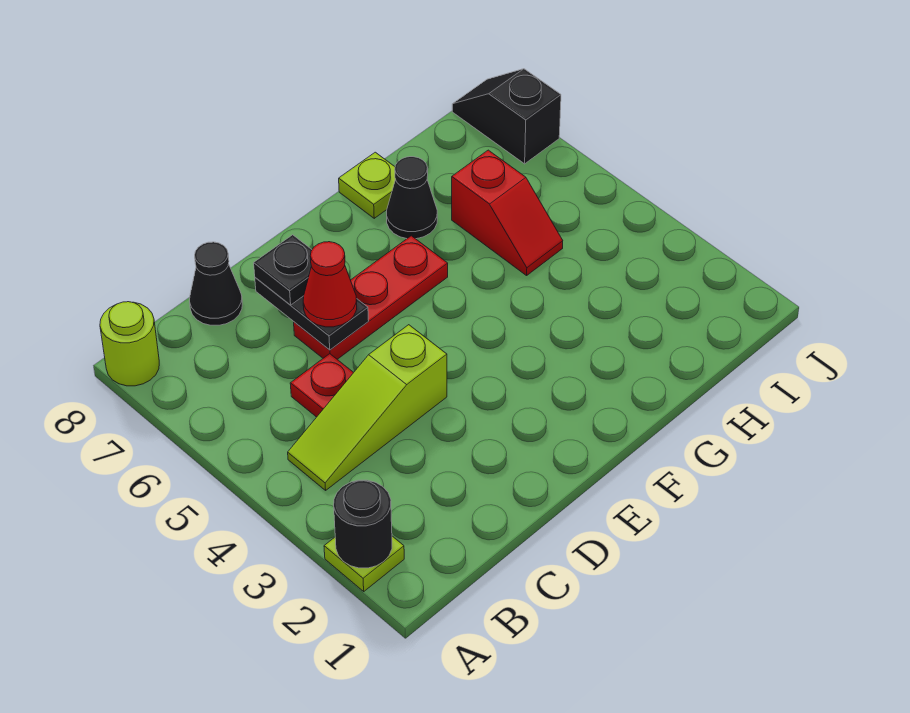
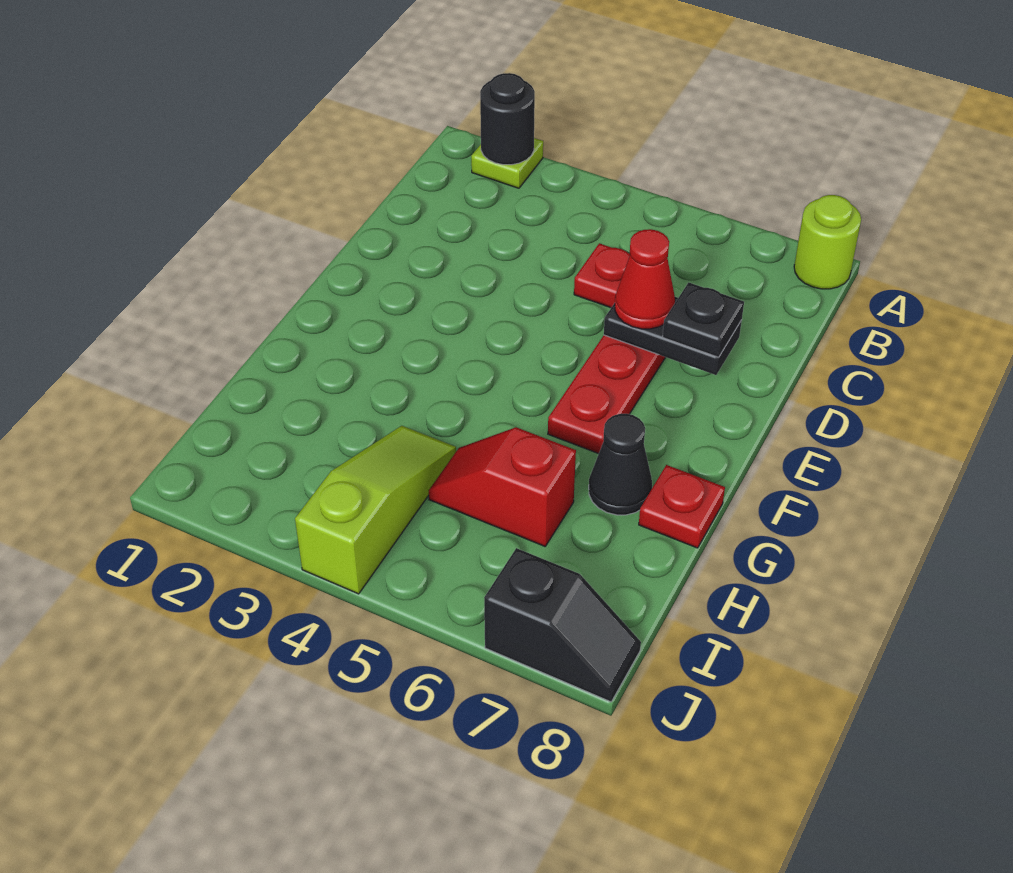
lime 1x3 slope [288,325,447,490] -> lime 1x3 slope moved to [295,426,456,594]
black 1x1 cone [190,242,242,325] -> none
lime 1x1 plate [339,152,396,218] -> red 1x1 plate [639,465,725,548]

